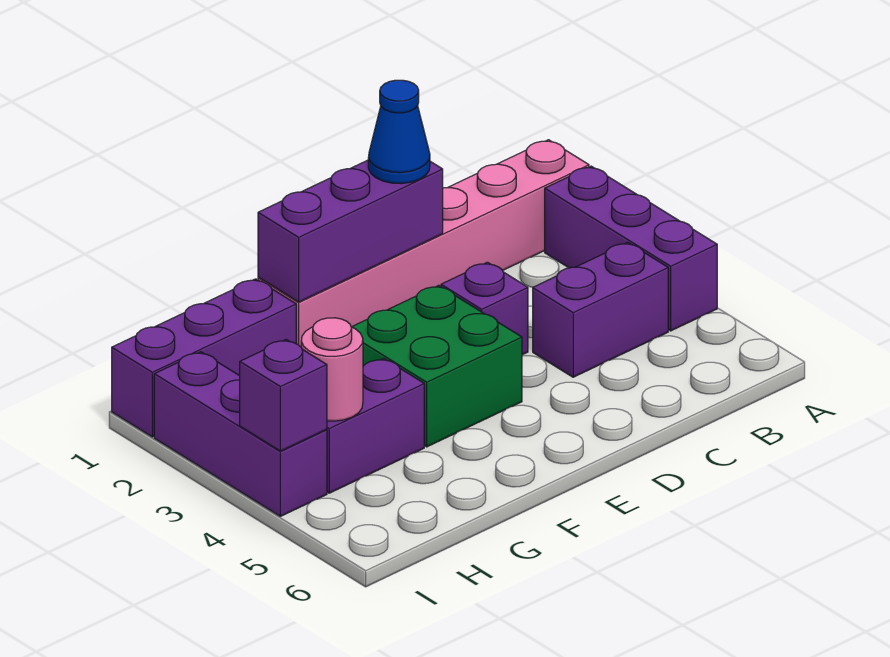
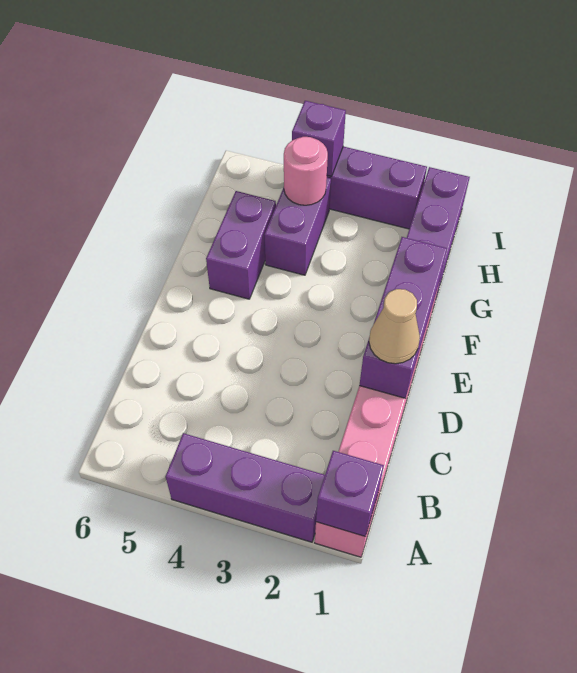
purple 1x2 brick [533,242,668,377] -> purple 1x2 brick moved to [206,191,276,299]
blue 1x1 cone [368,80,430,184] -> tan 1x1 cone [369,289,420,364]
purple 1x1 brick [441,262,528,355] -> purple 1x1 brick moved to [316,451,384,536]
green 2x2 brick [352,285,522,447] -> none

